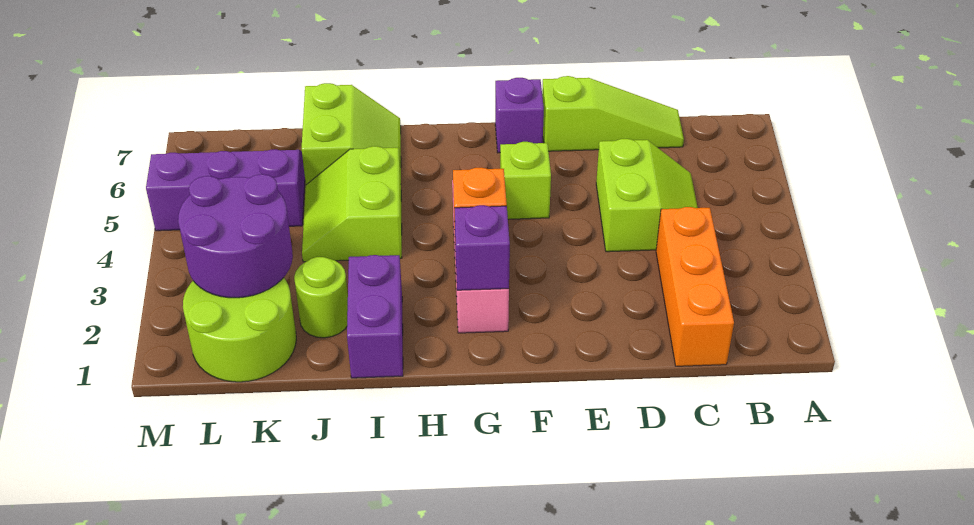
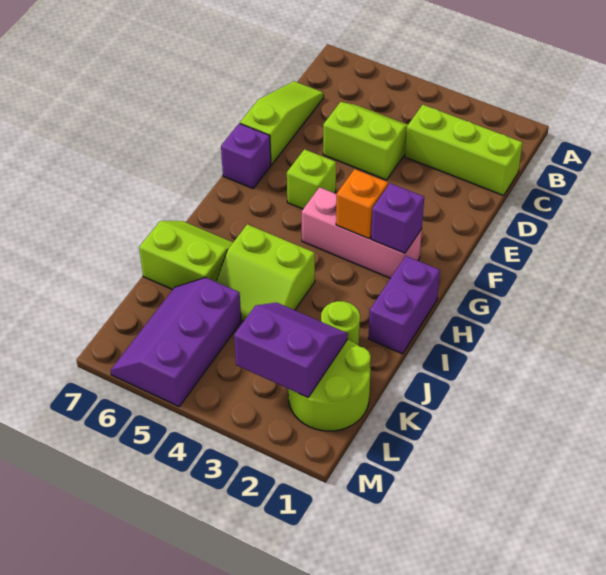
orange 1x3 brick [656,207,734,366] -> lime 1x3 brick [405,105,523,196]
purple 1x2 brick [347,255,403,378] -> purple 1x2 brick turned to [368,256,440,354]
purple 2x2 round brick [178,174,293,298] -> purple 2x2 slope [234,303,348,397]

